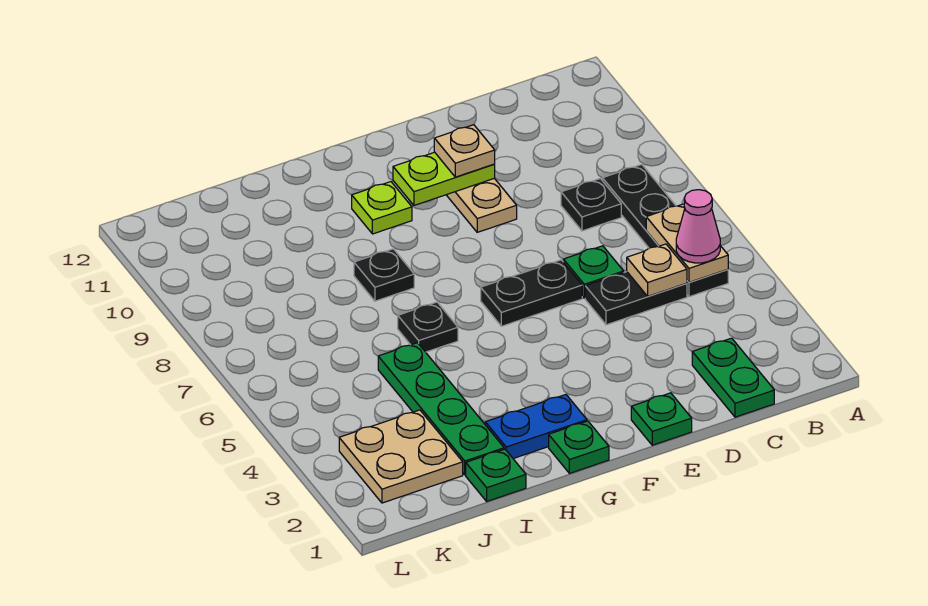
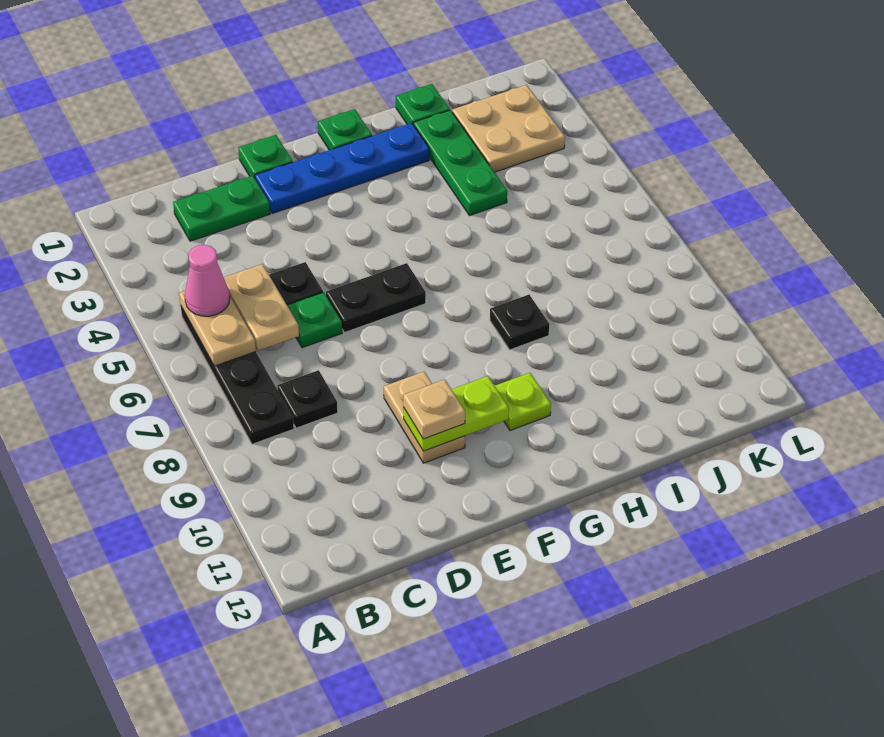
green 1x2 plate [692,338,774,417] -> green 1x2 plate turned to [173,176,270,241]
tan 1x1 plate [627,244,687,296] -> tan 1x2 plate [224,264,299,351]
blue 1x2 plate [485,395,587,459] -> blue 1x4 plate [255,123,430,213]
black 1x1 plate [398,302,458,352] -> none
green 1x4 plate [378,343,504,475] -> green 1x3 plate [414,110,507,216]

